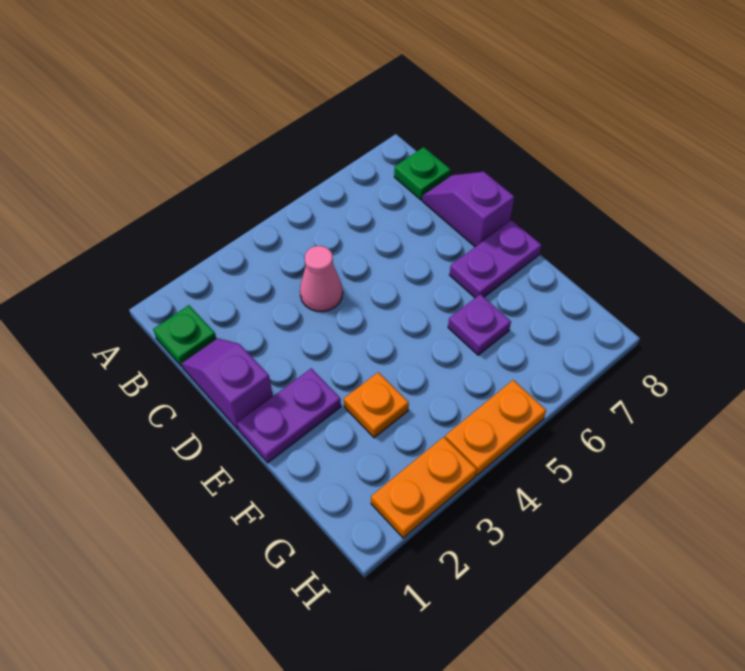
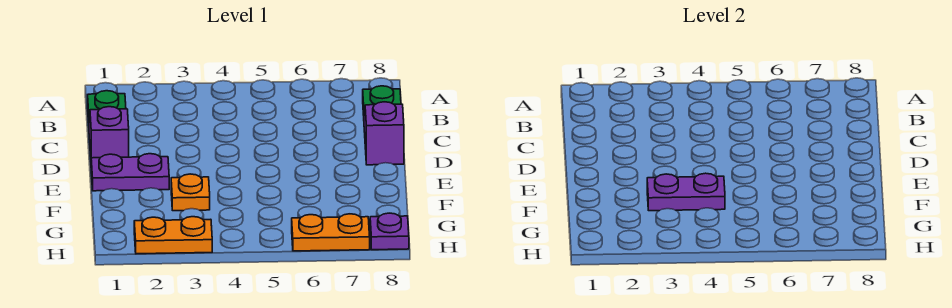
pink 1x1 cone [300,246,343,312] -> none
purple 1x2 plate [450,220,541,298] -> purple 1x2 plate moved to [647,173,725,211]
purple 1x1 plate [448,294,511,355] -> purple 1x1 plate moved to [370,213,409,250]
orange 1x2 plate [445,380,546,476] -> orange 1x2 plate moved to [292,214,370,251]

